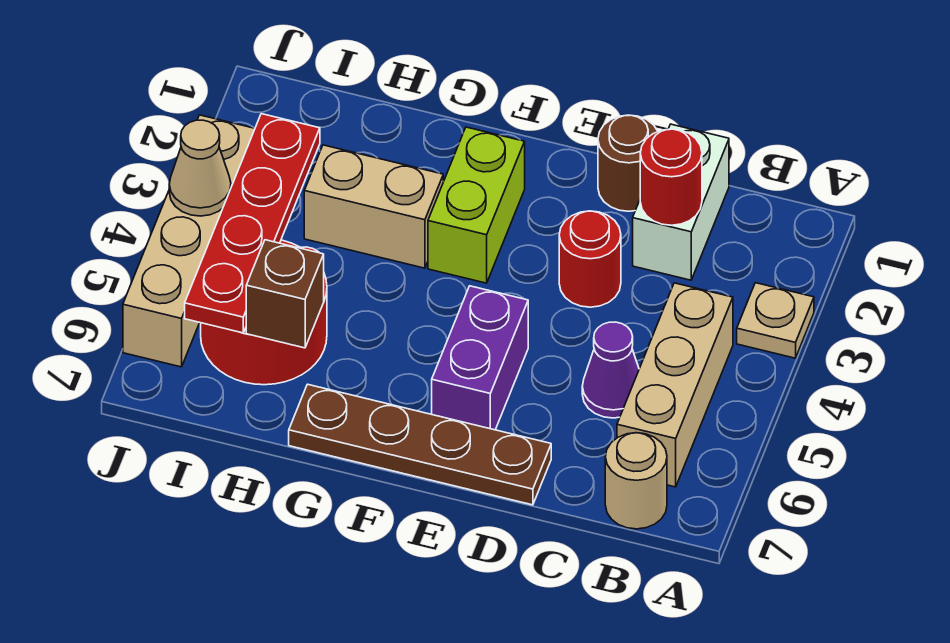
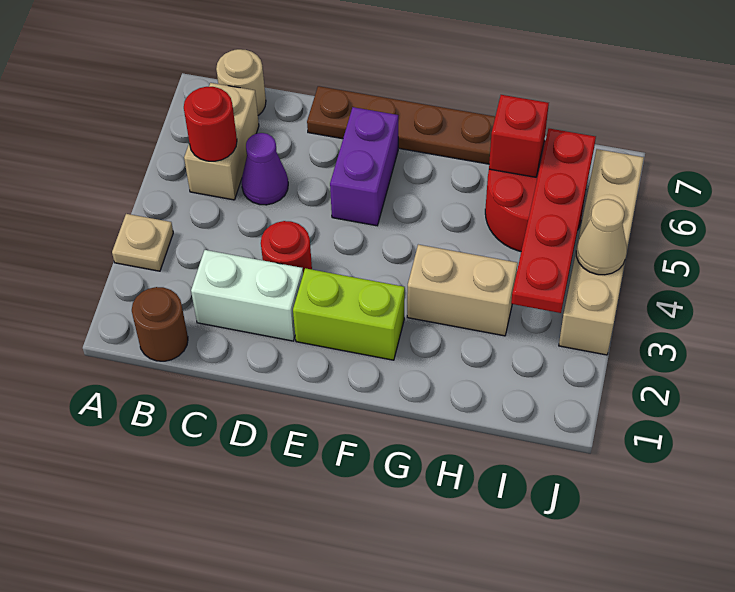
tan 1x3 brick [617,283,733,487] -> tan 1x2 brick [184,83,259,200]
white 1x2 brick [633,124,729,280] -> white 1x2 brick turned to [191,250,303,341]
red 1x1 round brick [640,129,702,225] -> red 1x1 round brick moved to [184,87,237,161]
brown 1x1 round brick [598,115,658,211] -> brown 1x1 round brick moved to [132,287,188,361]
lime 1x2 brick [428,127,525,283] -> lime 1x2 brick turned to [293,268,405,360]
brown 1x1 brick [246,240,324,348] -> red 1x1 brick [489,95,549,177]

